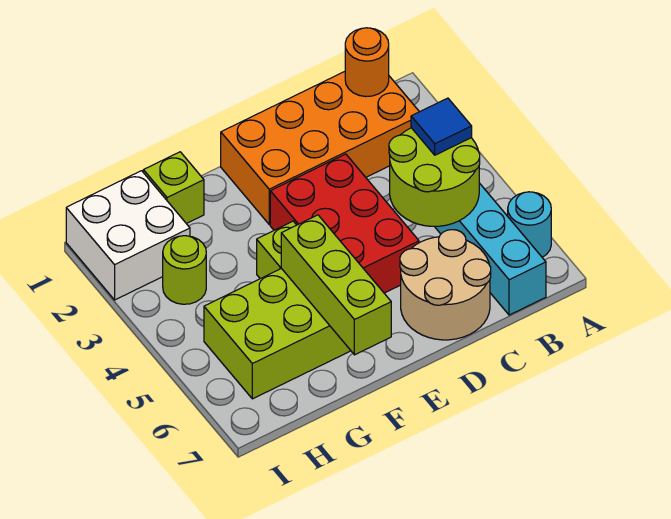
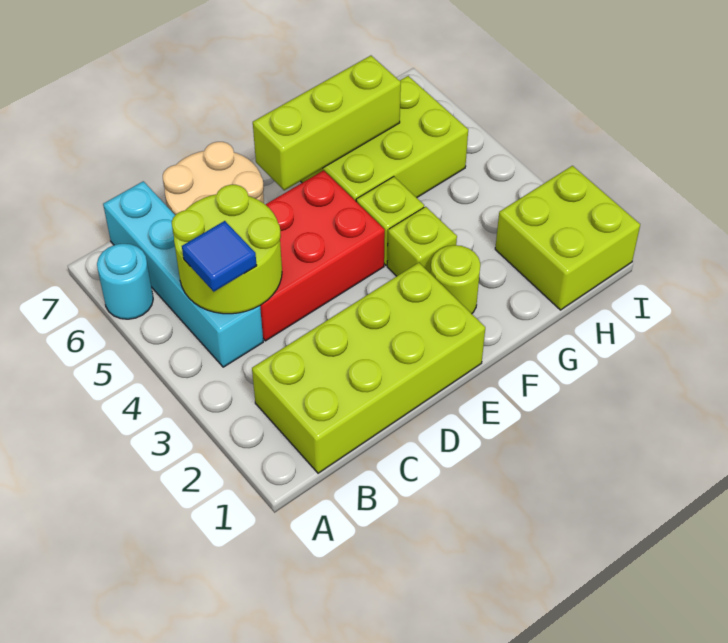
orange 2x4 brick [221,72,419,224] -> lime 2x4 brick [252,263,485,473]
orange 1x1 round brick [345,28,389,97] -> none
red 2x3 brick [270,154,419,293] -> red 2x3 brick turned to [260,170,385,341]
lime 1x3 brick [281,215,391,355] -> lime 1x3 brick turned to [253,56,401,191]
lime 1x1 brick [143,152,204,224] -> lime 1x1 brick moved to [387,207,457,276]
white 2x2 brick [66,171,190,300] -> lime 2x2 brick [495,166,640,310]
lime 1x1 round brick [163,236,206,304] -> lime 1x1 round brick moved to [430,245,480,314]

